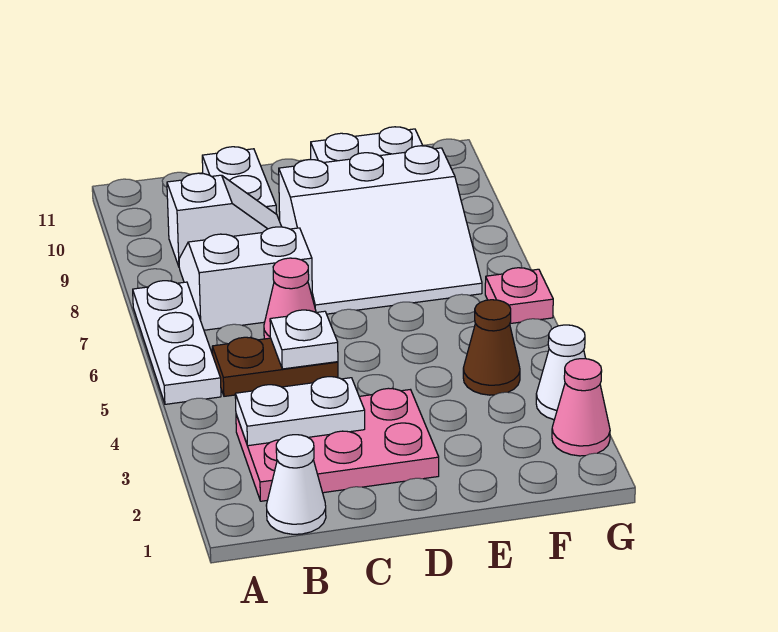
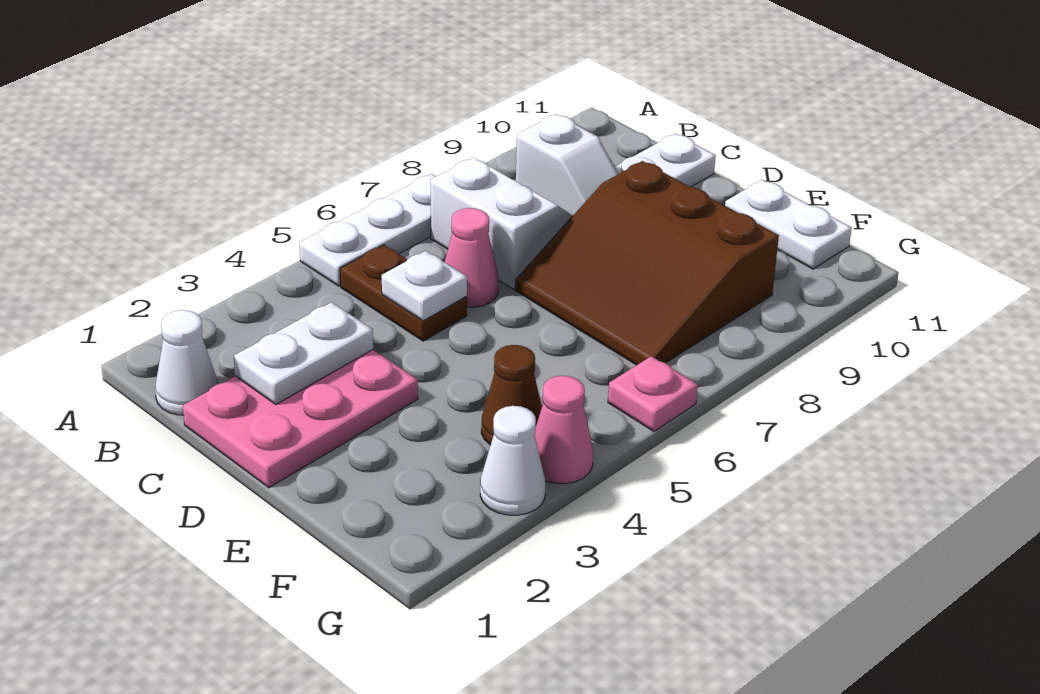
pink 2x3 plate [236,388,439,501] -> pink 2x3 plate turned to [183,350,418,488]
white 1x2 plate [235,377,365,446] -> white 1x2 plate turned to [234,302,373,404]
white 3x3 slope [279,146,482,314] -> brown 3x3 slope [515,161,779,365]
pink 1x1 cone [552,359,610,456] -> pink 1x1 cone moved to [535,376,593,484]

